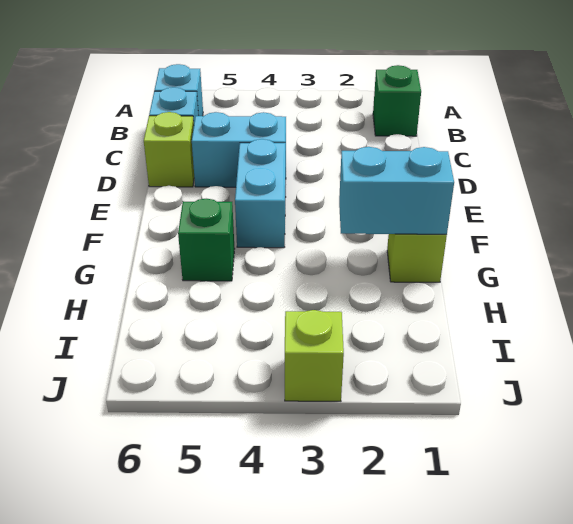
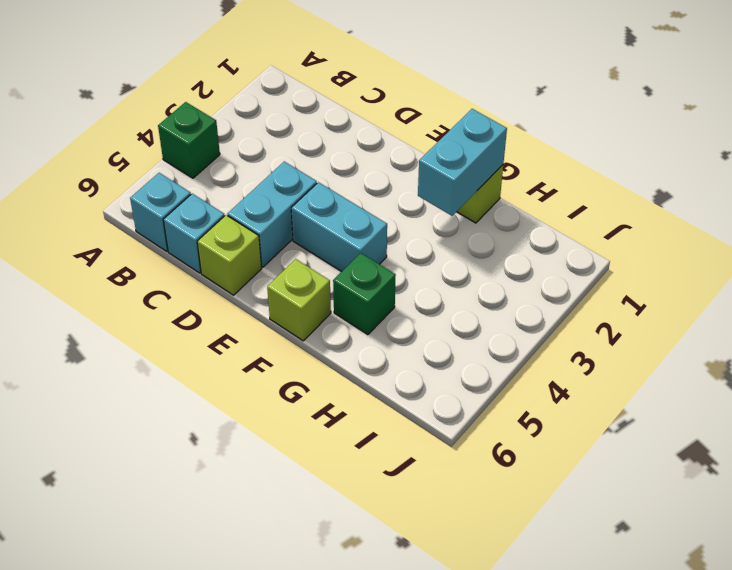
green 1x1 brick [373,65,421,136] -> green 1x1 brick moved to [158,102,220,178]
lime 1x1 brick [285,310,344,401] -> lime 1x1 brick moved to [267,259,331,341]

